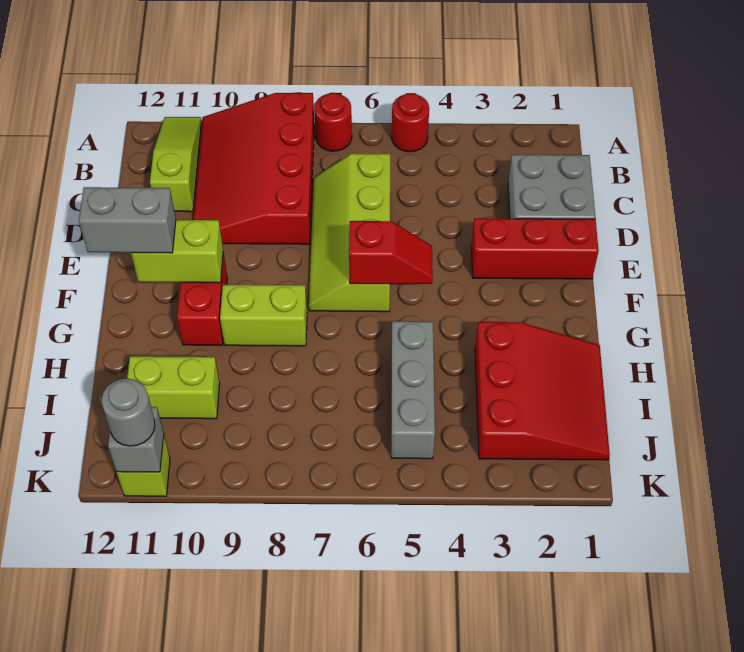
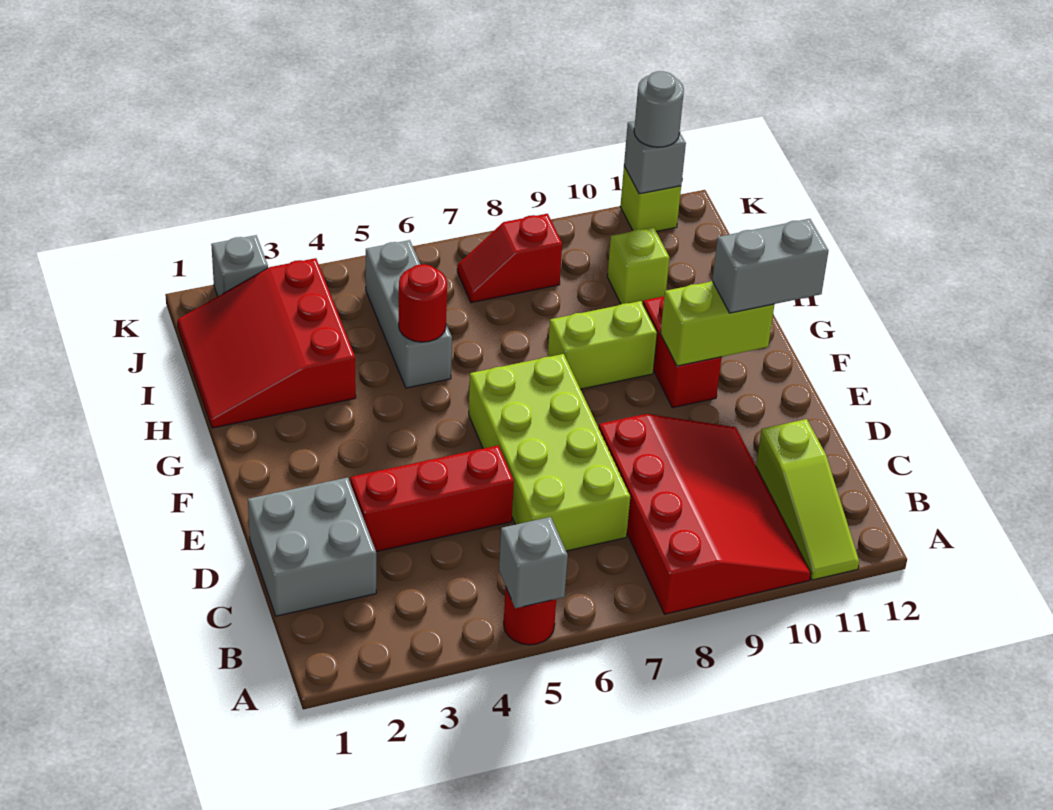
none -> grey 1x1 brick [499,517,568,608]
red 1x1 round brick [314,93,352,151] -> red 1x1 round brick moved to [399,264,447,342]
lime 2x4 slope [309,154,390,312] -> lime 2x4 brick [469,354,630,551]
red 1x3 brick [471,218,599,279] -> red 1x3 brick moved to [350,445,514,552]
red 1x2 slope [349,221,433,284] -> red 1x2 slope moved to [457,214,562,303]
lime 1x2 brick [127,356,220,419] -> lime 1x1 brick [607,227,670,304]
none -> grey 1x1 brick [211,235,268,296]

